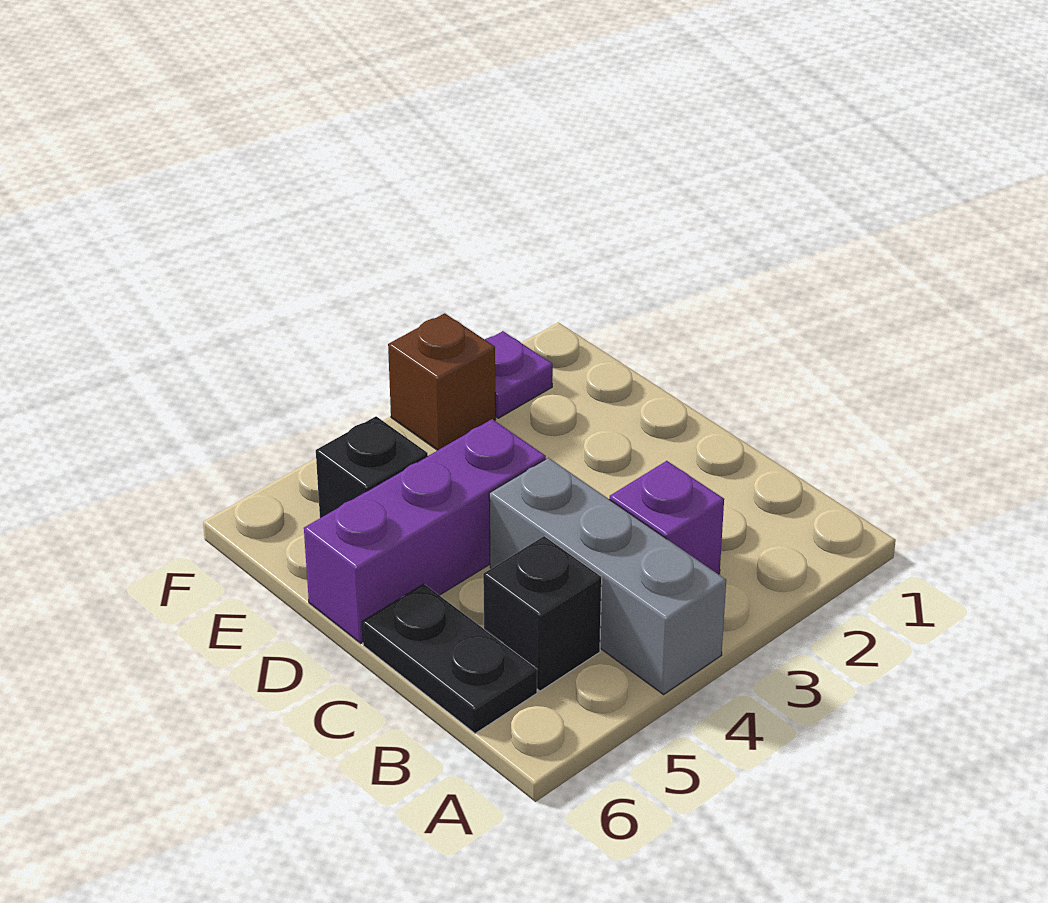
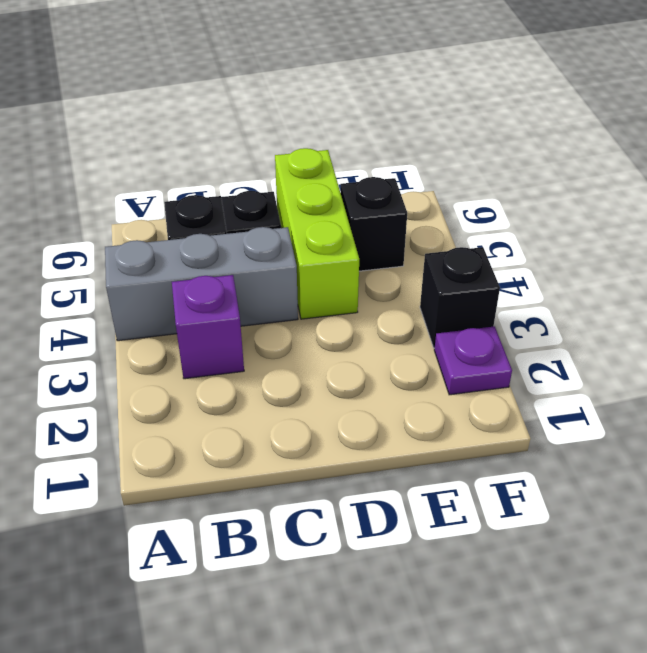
purple 1x3 brick [304,419,546,643] -> lime 1x3 brick [275,148,359,319]
brown 1x1 brick [388,313,496,450] -> black 1x1 brick [420,247,500,348]

